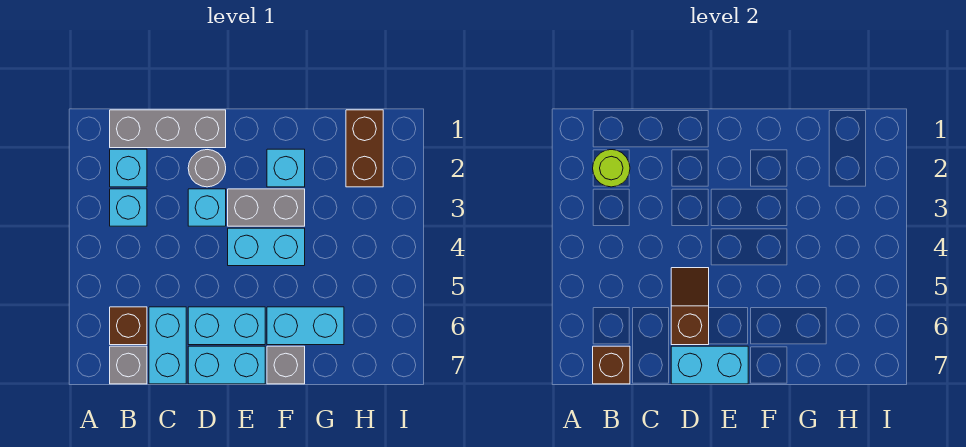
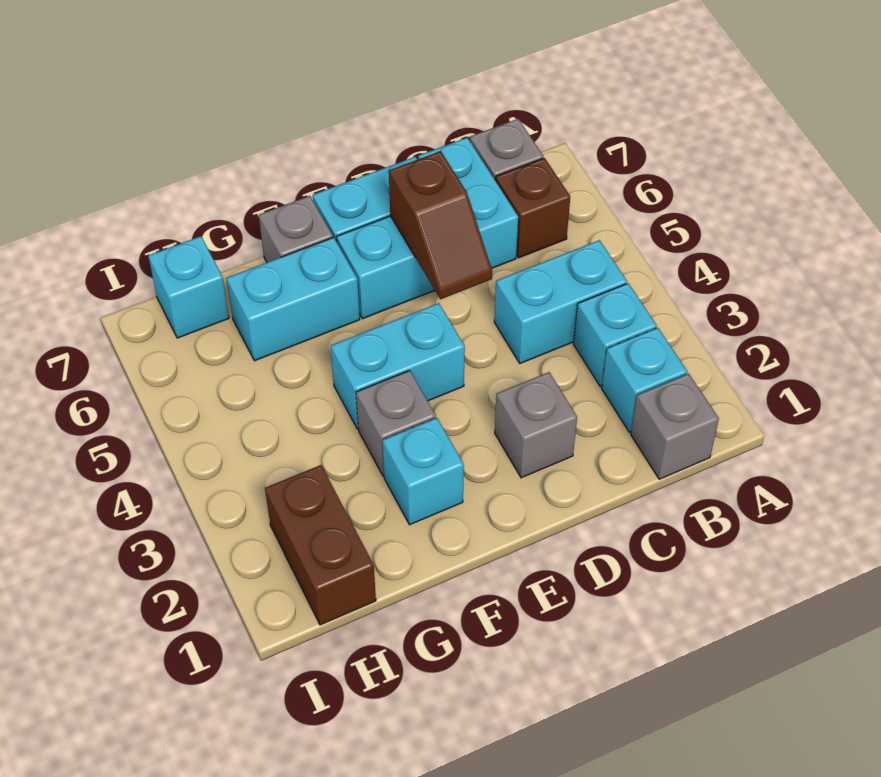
grey 1x3 brick [110,110,226,148] -> grey 1x1 brick [631,374,719,479]
lime 1x1 round brick [593,150,630,187] -> none
brown 1x1 brick [593,346,630,384] -> none
grey 1x1 round brick [188,150,226,187] -> grey 1x1 brick [495,372,577,478]
cyan 1x1 brick [188,189,226,226] -> cyan 1x1 brick moved to [148,236,229,338]
cyan 1x2 brick [671,346,748,384] -> cyan 1x2 brick moved to [494,240,627,363]
grey 1x2 brick [228,189,305,226] -> grey 1x1 brick [356,371,436,476]

